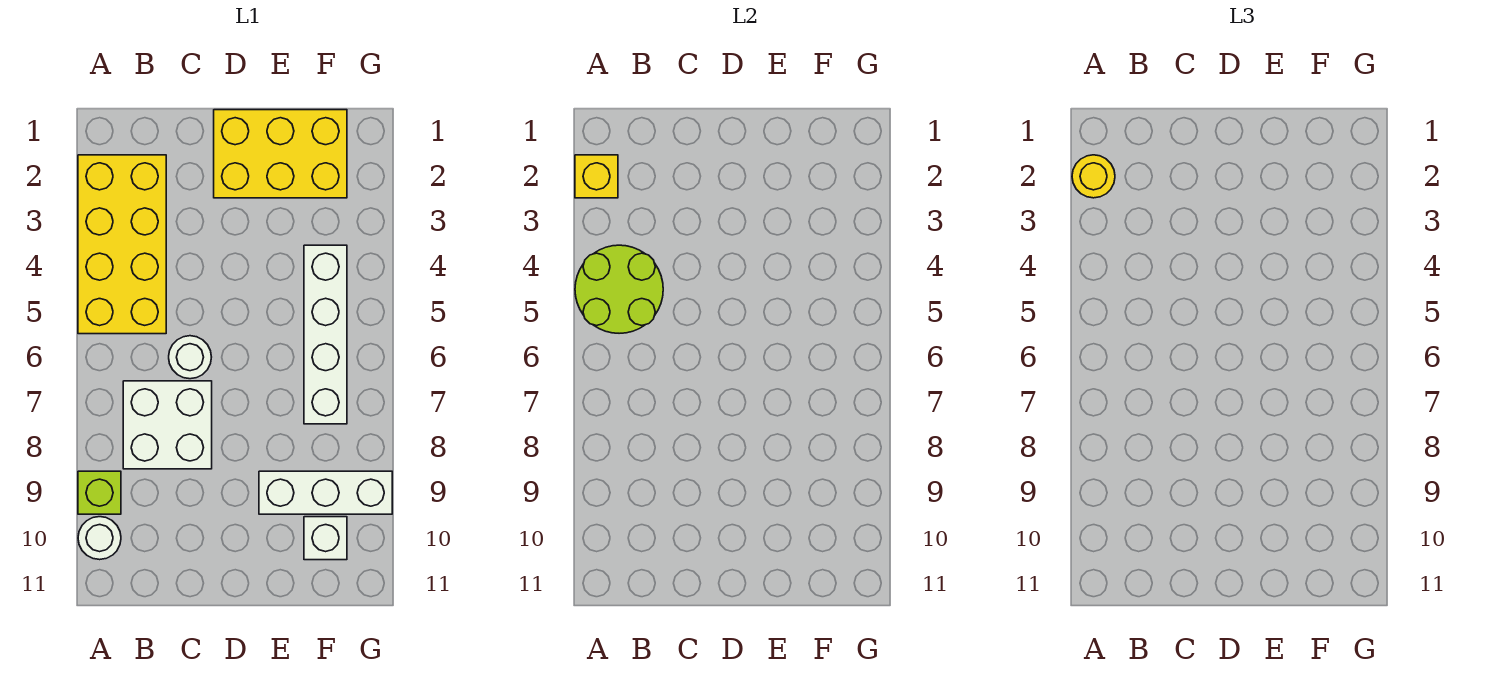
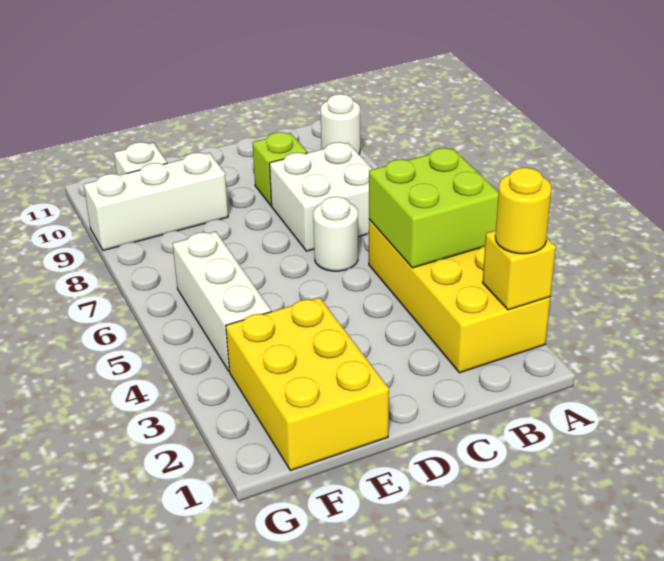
lime 2x2 round brick [575,245,663,333] -> lime 2x2 brick [369,148,499,268]
lime 1x1 brick [78,471,121,514] -> lime 1x1 brick moved to [253,132,307,206]
yellow 2x3 brick [214,110,347,198] -> yellow 2x3 brick turned to [226,298,389,471]
white 1x4 brick [304,245,347,424] -> white 1x3 brick [173,231,271,371]

